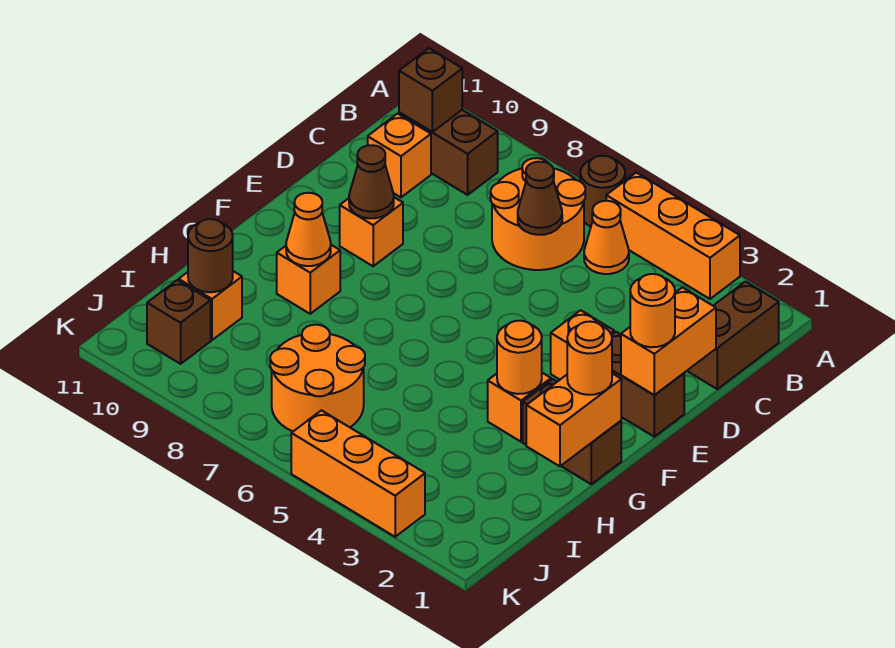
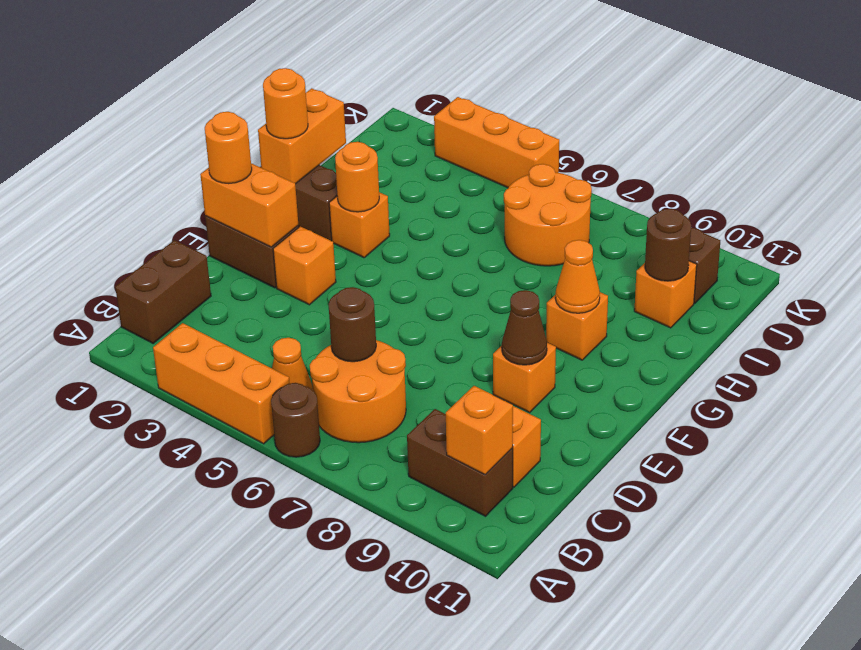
brown 1x1 brick [399,48,462,132] -> orange 1x1 brick [446,386,513,475]
brown 1x1 cone [518,162,562,235] -> brown 1x1 round brick [328,287,376,362]
orange 1x2 brick [621,287,716,395] -> orange 1x2 brick turned to [200,163,298,247]

